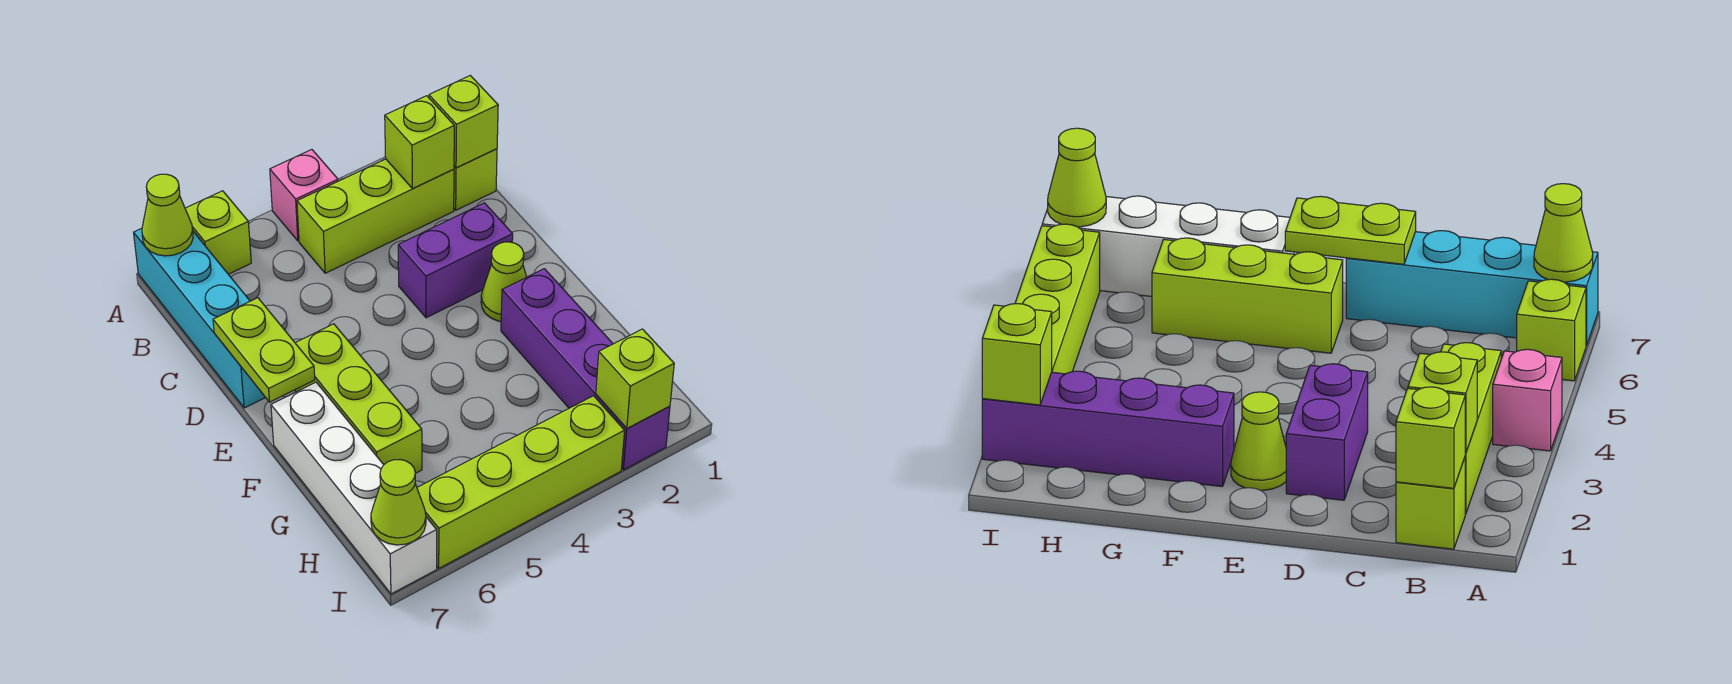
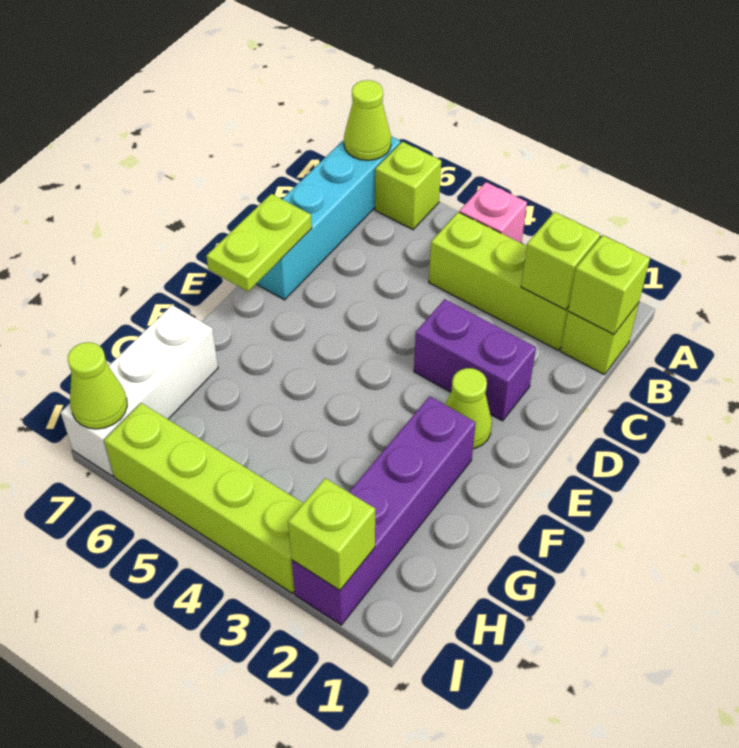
lime 1x3 brick [295,324,422,473] -> none
white 1x4 brick [271,382,437,594] -> white 1x3 brick [61,305,218,476]

